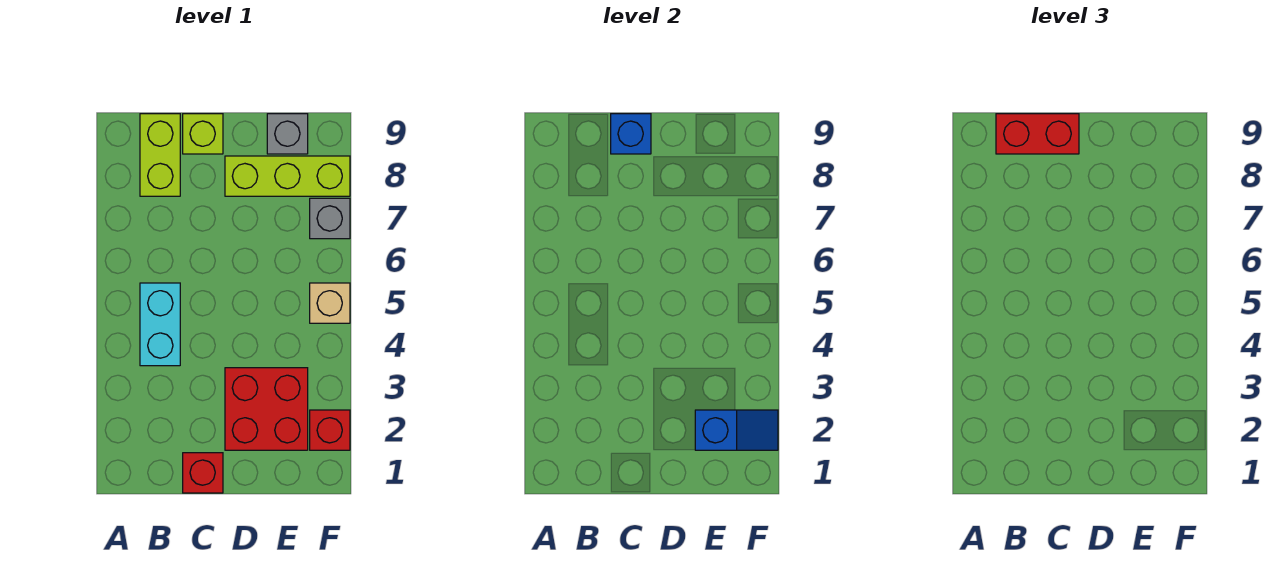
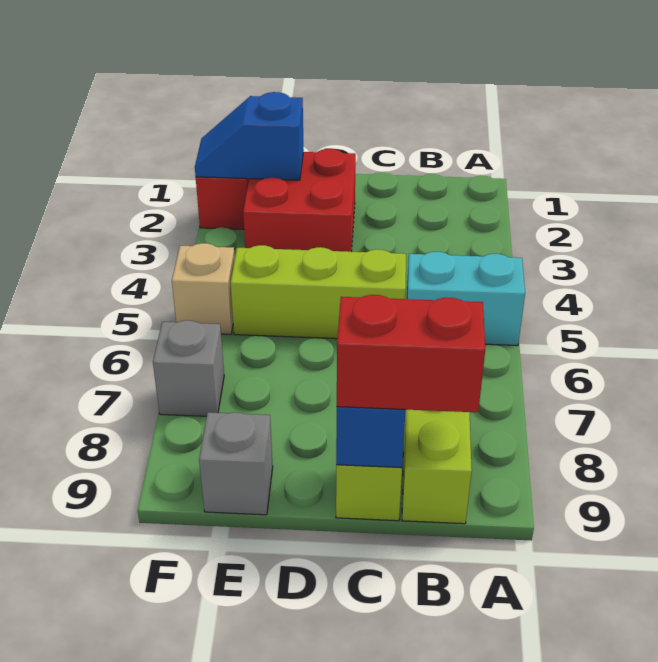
cyan 1x2 brick [140,283,180,366] -> cyan 1x2 brick turned to [407,251,525,346]
red 1x1 brick [183,453,223,493] -> none
lime 1x3 brick [225,156,350,196] -> lime 1x3 brick moved to [231,245,406,339]

